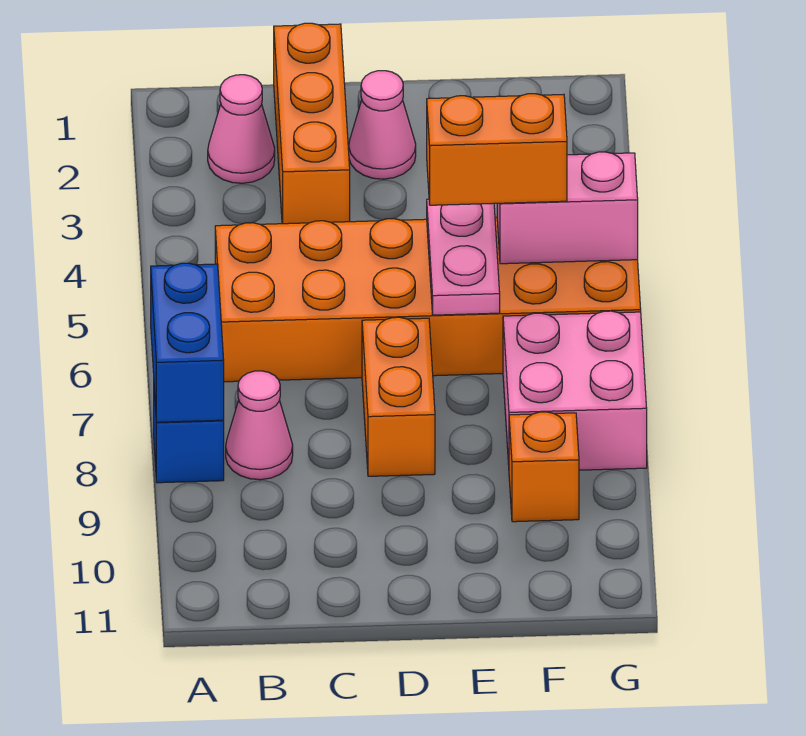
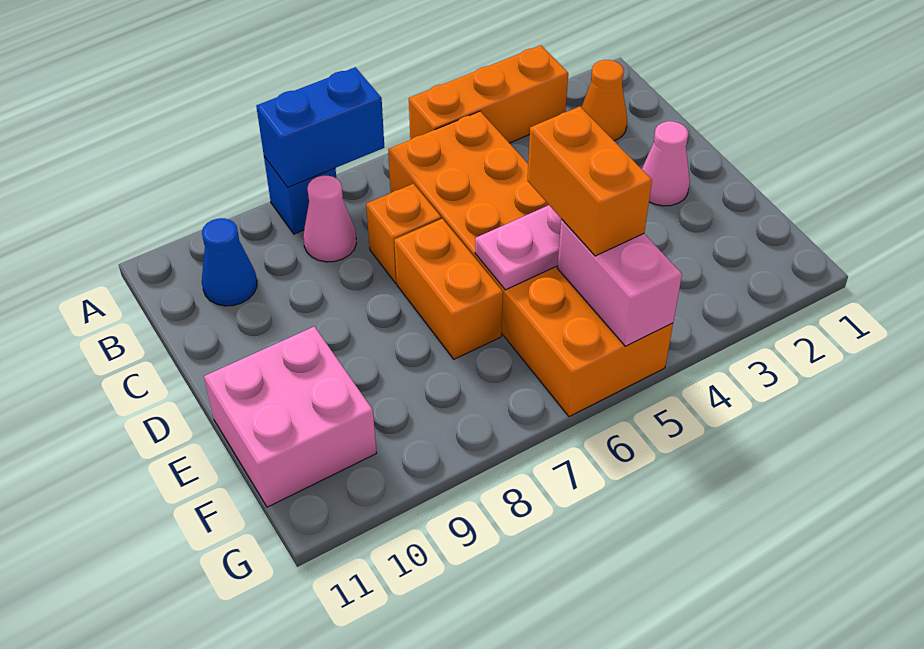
pink 1x1 cone [208,75,275,183] -> orange 1x1 cone [581,60,627,141]
none -> blue 1x1 cone [202,218,257,306]
orange 1x3 brick [274,23,350,224] -> orange 1x3 brick moved to [409,45,568,143]
orange 1x2 brick [362,317,435,476] -> orange 1x2 brick turned to [394,219,503,359]
pink 2x2 brick [503,311,647,470] -> pink 2x2 brick moved to [204,326,376,507]
orange 1x1 brick [509,412,579,522] -> orange 1x1 brick moved to [366,184,441,283]

